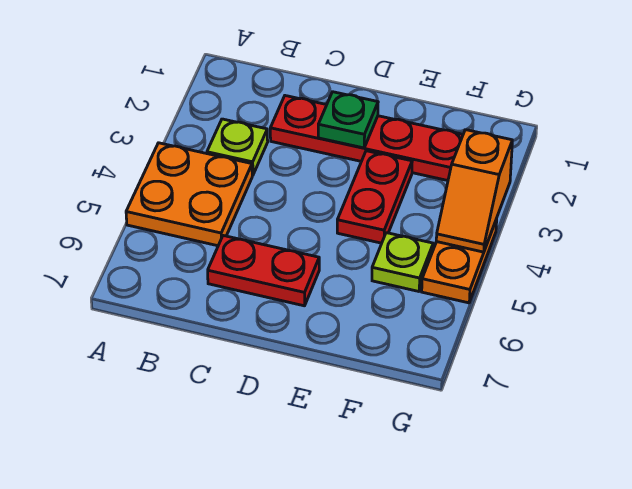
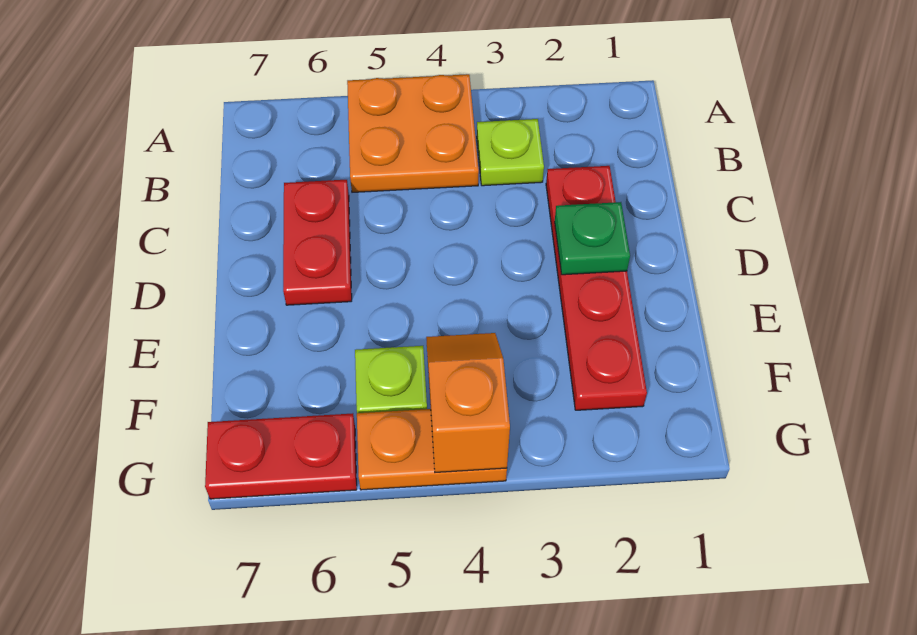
red 1x2 plate [337,151,412,243] -> red 1x2 plate moved to [205,413,357,499]
orange 1x2 slope [436,130,512,252] -> orange 1x2 slope turned to [426,333,510,472]

